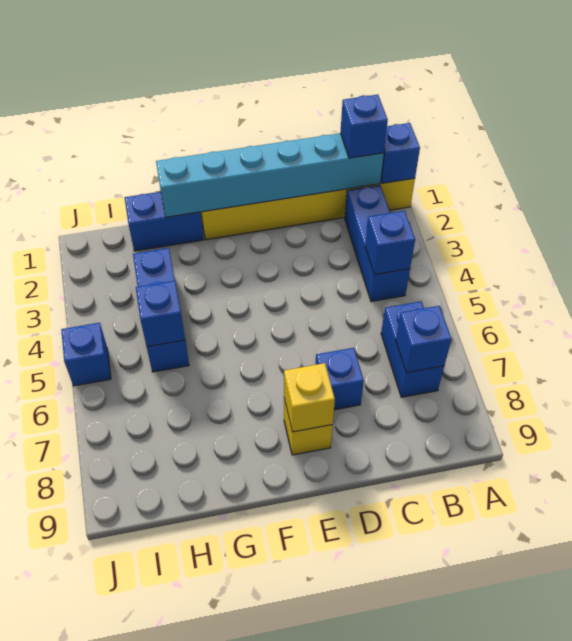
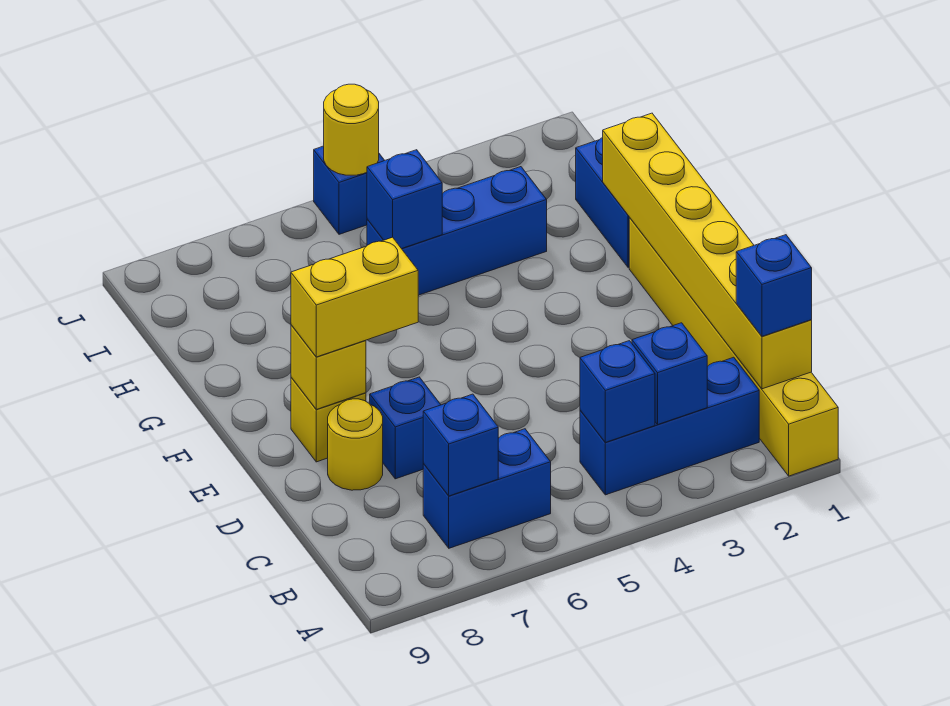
blue 1x1 brick [381,123,420,183] -> blue 1x1 brick moved to [632,323,707,424]
cyan 1x6 brick [156,133,384,217] -> yellow 1x6 brick [603,113,812,389]
none -> yellow 1x1 round brick [328,399,383,490]
none -> yellow 1x2 brick [291,237,418,357]
none -> yellow 1x1 round brick [324,84,379,175]

